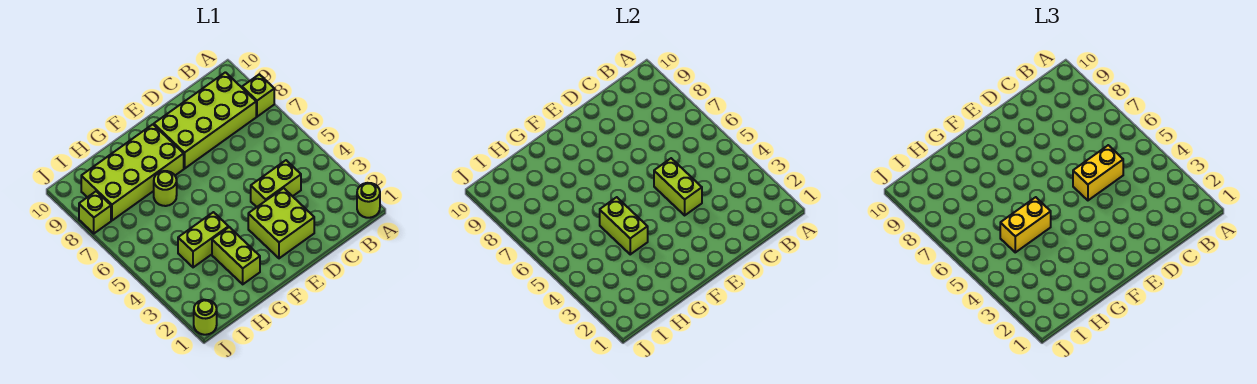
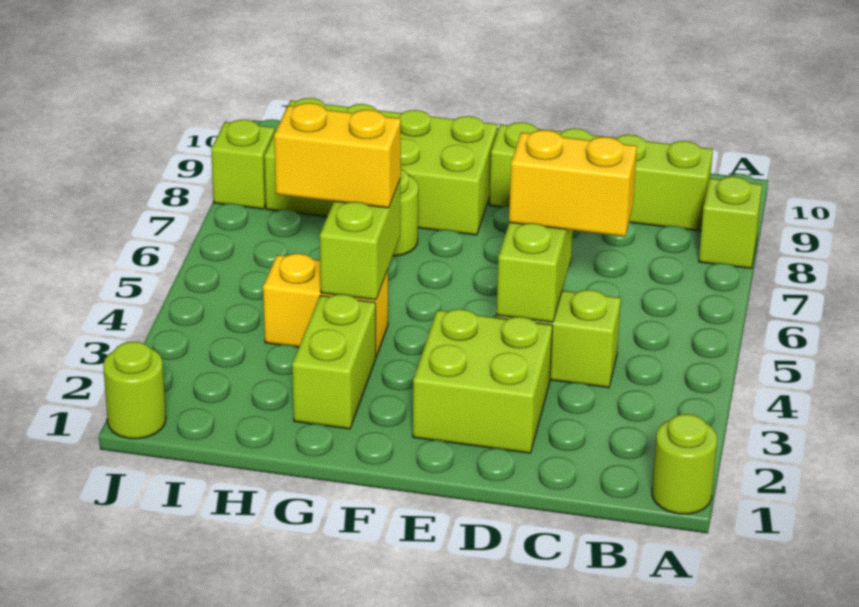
lime 2x4 brick [154,72,256,169] -> lime 1x4 brick [489,122,713,231]
lime 1x2 brick [178,212,229,267] -> yellow 1x2 brick [263,254,388,356]

